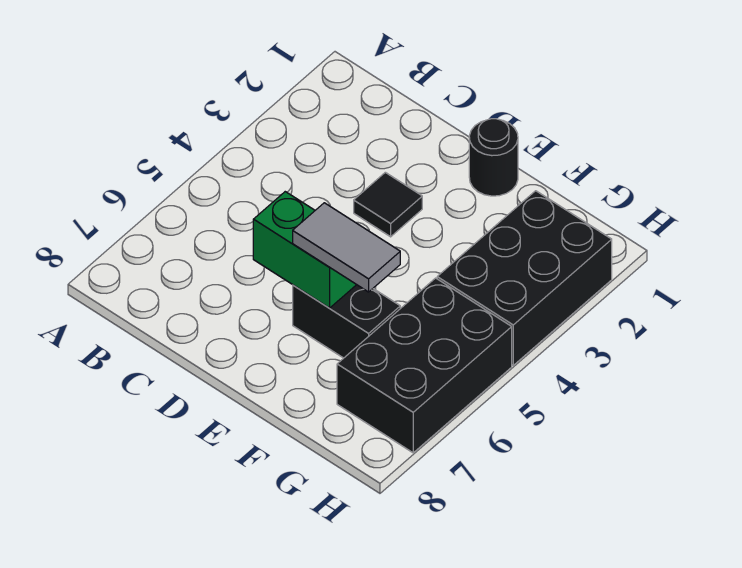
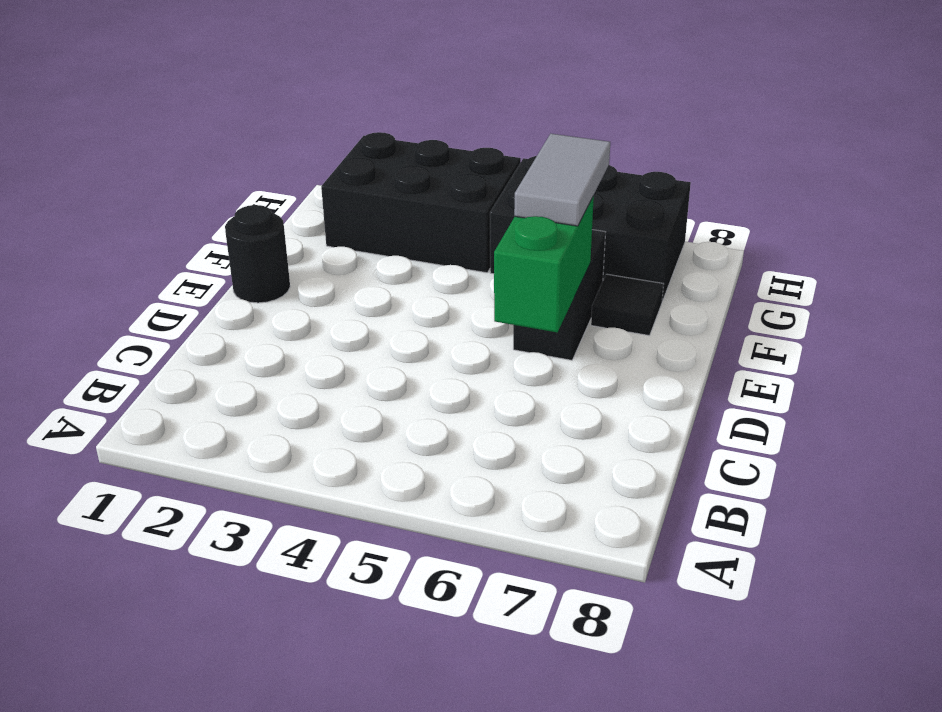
black 1x1 tile [354,172,422,237] -> black 1x1 tile moved to [591,274,663,336]

